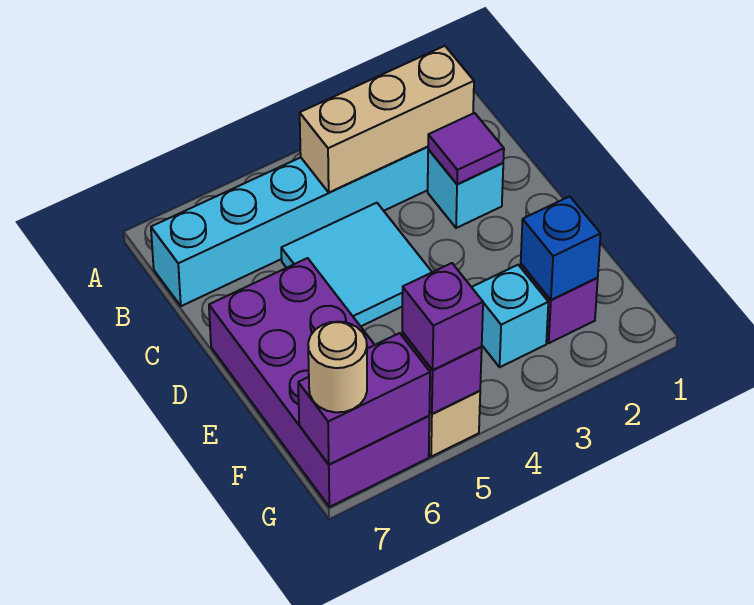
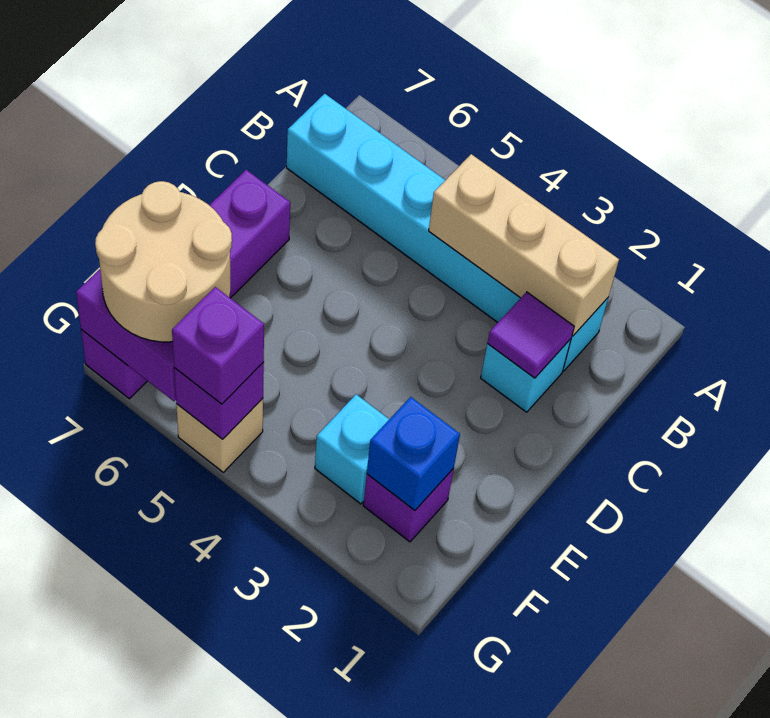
cyan 2x2 tile [281,203,432,326] -> none
purple 2x4 brick [209,258,429,507] -> purple 1x4 brick [81,170,290,399]
tan 1x1 round brick [308,322,367,412] -> tan 2x2 round brick [95,181,232,342]

